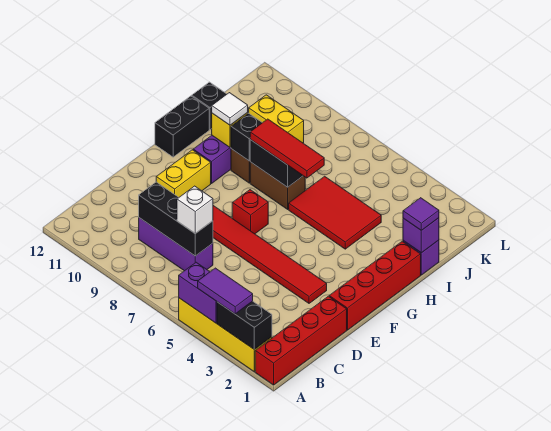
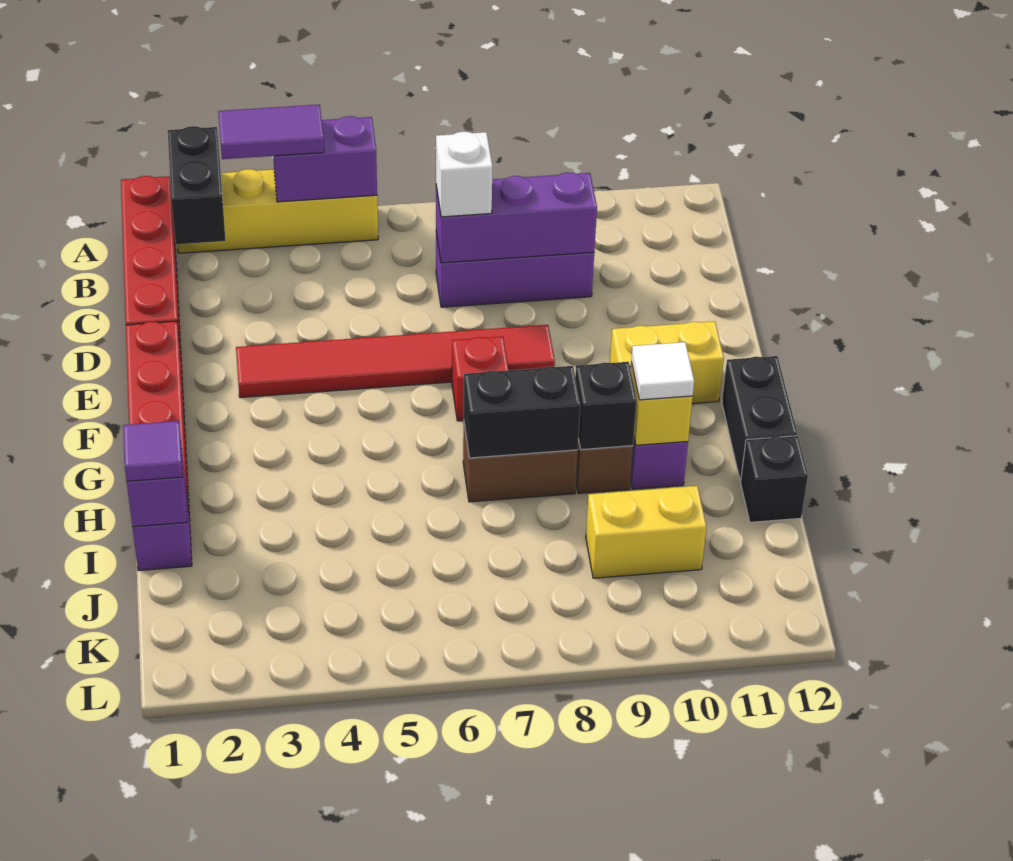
black 1x2 brick [217,301,272,350] -> black 1x2 brick turned to [168,126,226,244]
black 1x3 brick [139,182,213,256] -> purple 1x3 brick [436,172,597,263]
yellow 1x2 brick [156,150,211,197] -> yellow 1x2 brick turned to [610,321,724,404]
red 2x3 tile [289,176,381,249] -> none
red 1x3 tile [250,119,324,178] -> none

